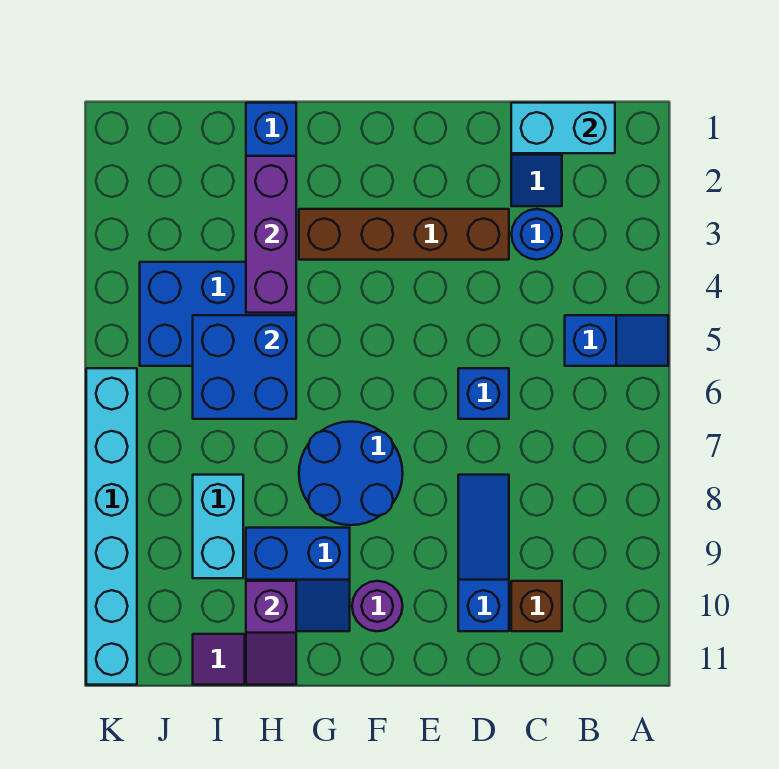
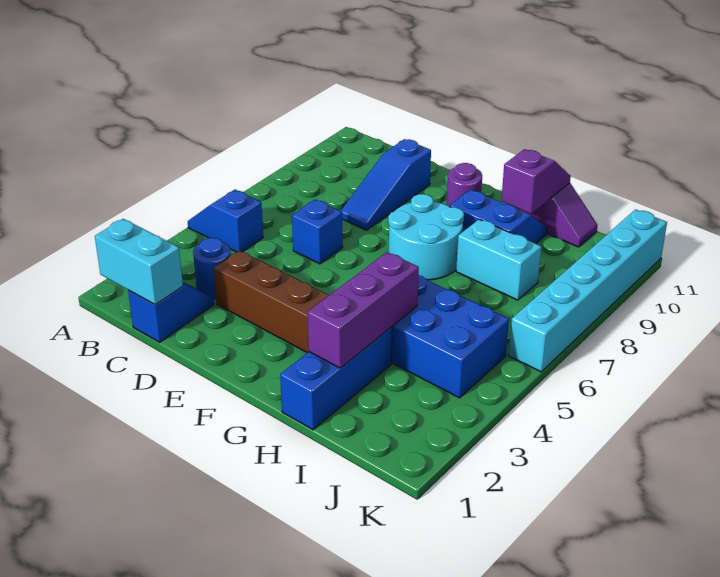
brown 1x1 brick [511,581,562,631] -> none
blue 2x2 round brick [299,422,403,525] -> cyan 2x2 round brick [388,194,464,280]
blue 2x2 brick [193,315,296,419] -> none
cyan 1x2 brick [193,475,243,578] -> cyan 1x2 brick turned to [456,219,541,300]

